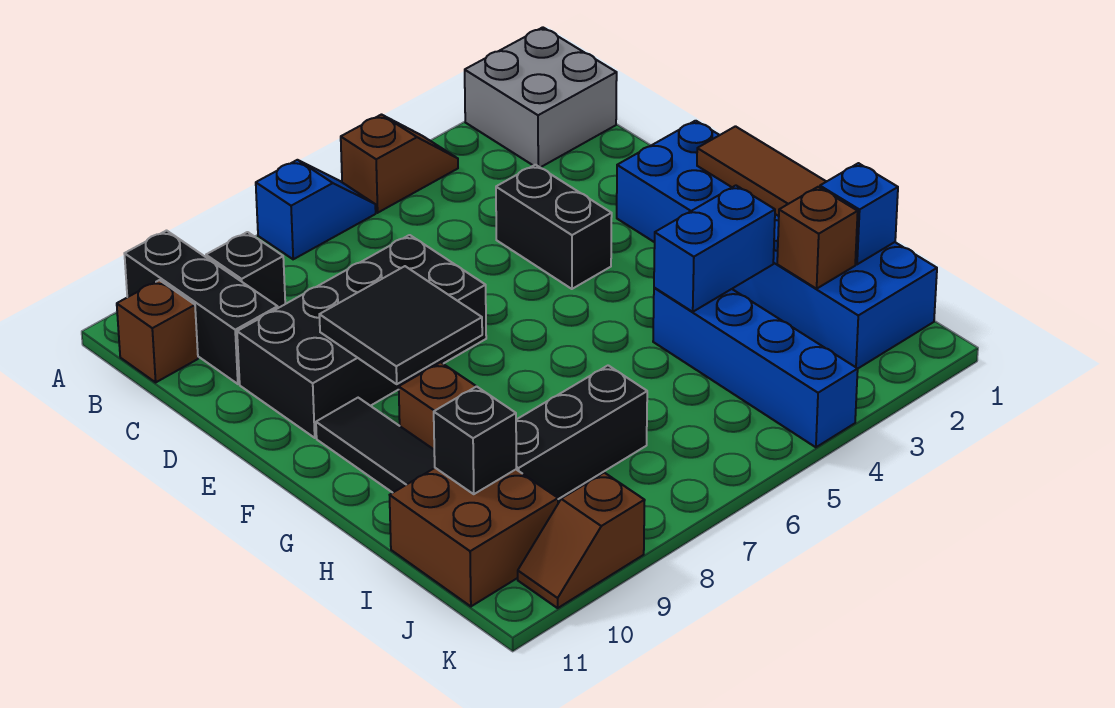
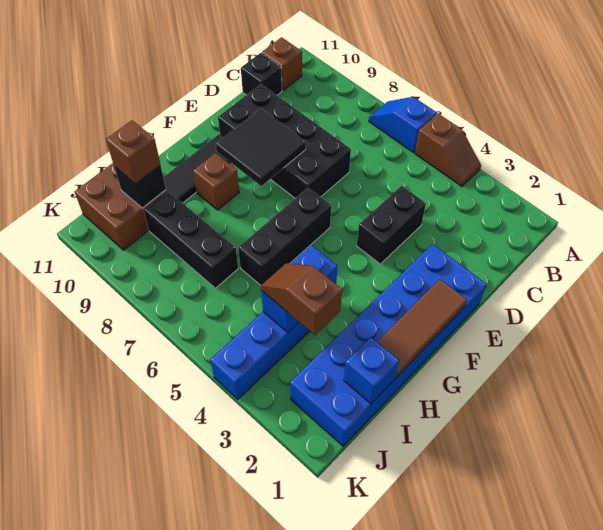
grey 2x2 brick [465,27,617,168] -> none
blue 1x2 slope [256,160,376,259] -> blue 1x2 slope turned to [369,97,437,153]
black 1x3 brick [124,231,278,384] -> black 1x3 brick moved to [238,188,331,285]
black 1x1 brick [206,232,285,308] -> black 1x1 brick moved to [241,53,282,95]
blue 1x2 brick [654,185,775,312] -> blue 1x2 brick turned to [261,245,337,333]
brown 1x1 brick [777,187,858,289] -> brown 1x1 brick moved to [106,120,160,184]
brown 1x2 slope [518,473,645,608] -> brown 1x2 slope moved to [261,263,342,335]

